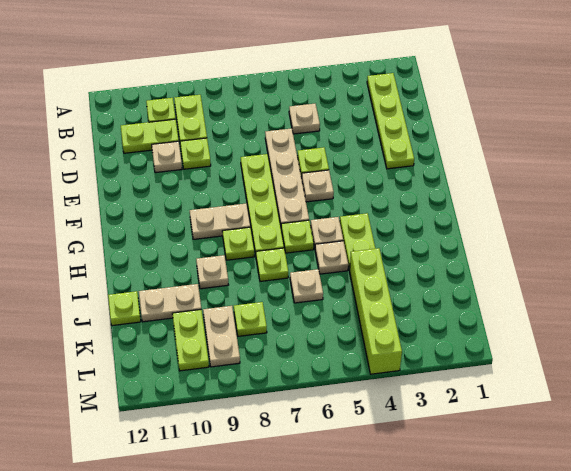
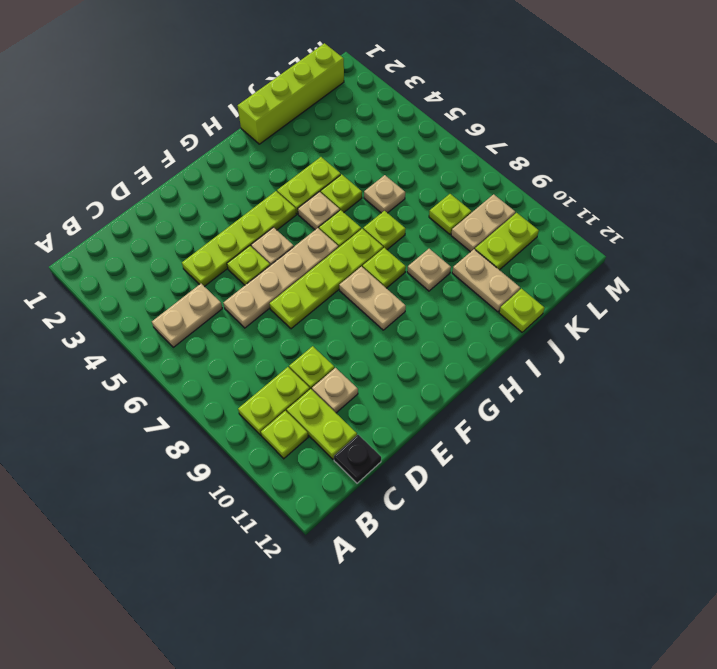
lime 1x4 plate [367,73,414,169] -> lime 1x4 plate moved to [182,191,296,287]
tan 1x1 plate [289,104,320,134] -> tan 1x2 plate [152,284,222,347]
none -> black 1x1 plate [334,435,381,483]
tan 1x1 plate [315,241,348,274] -> lime 1x1 plate [321,174,362,212]
lime 1x4 brick [350,248,402,374] -> lime 1x4 brick moved to [238,43,344,144]

